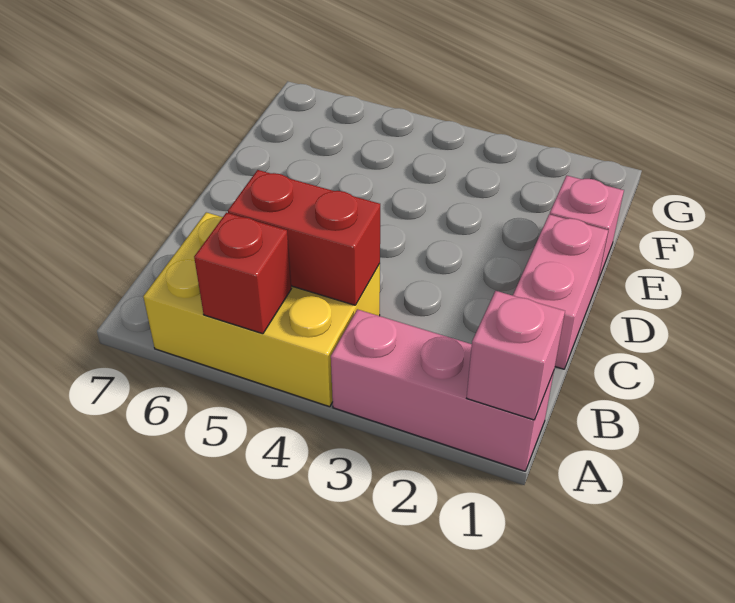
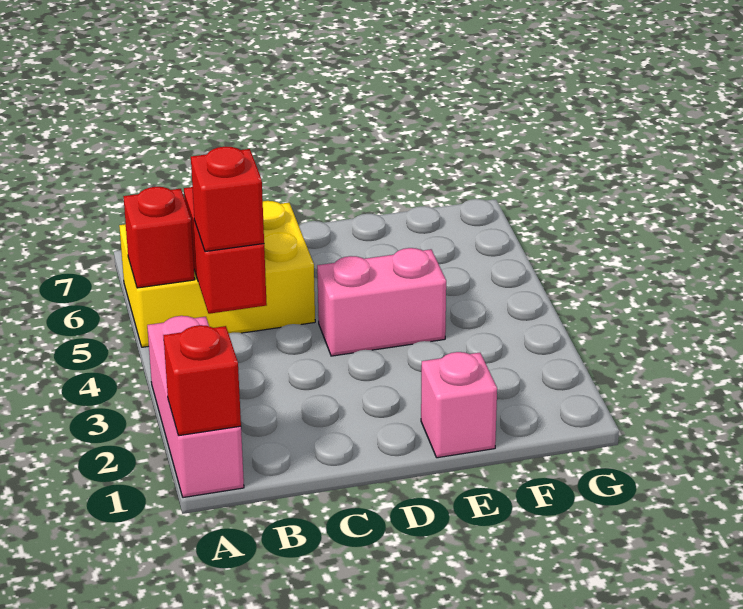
pink 1x1 brick [467,291,565,420] -> red 1x1 brick [163,325,241,436]
yellow 2x3 brick [143,212,380,407] -> yellow 2x3 brick turned to [119,201,315,347]
none -> red 1x1 brick [191,147,264,252]
pink 1x2 brick [513,214,609,369] -> pink 1x2 brick moved to [317,248,446,356]

